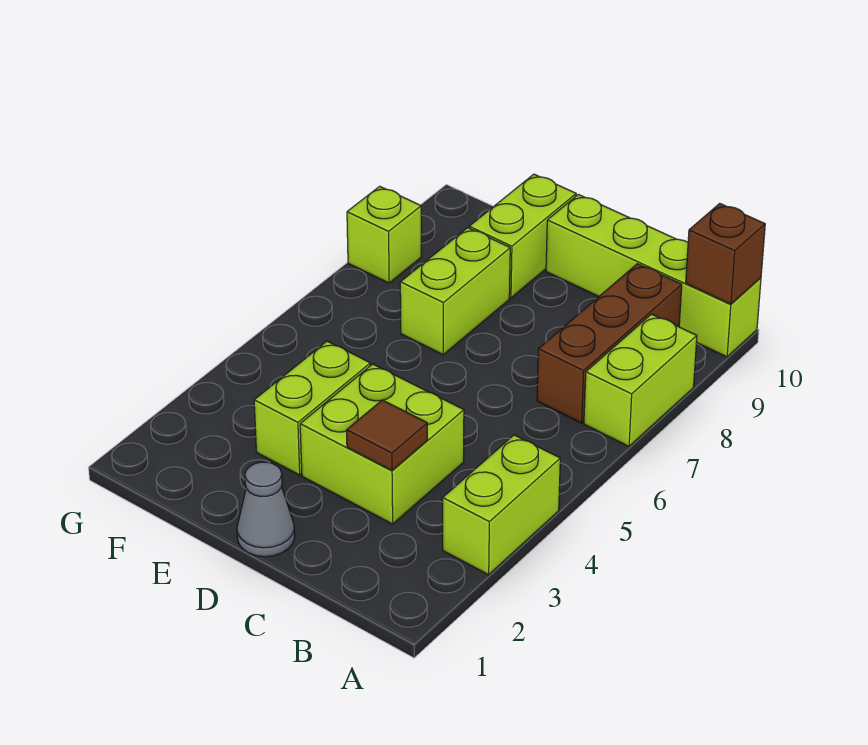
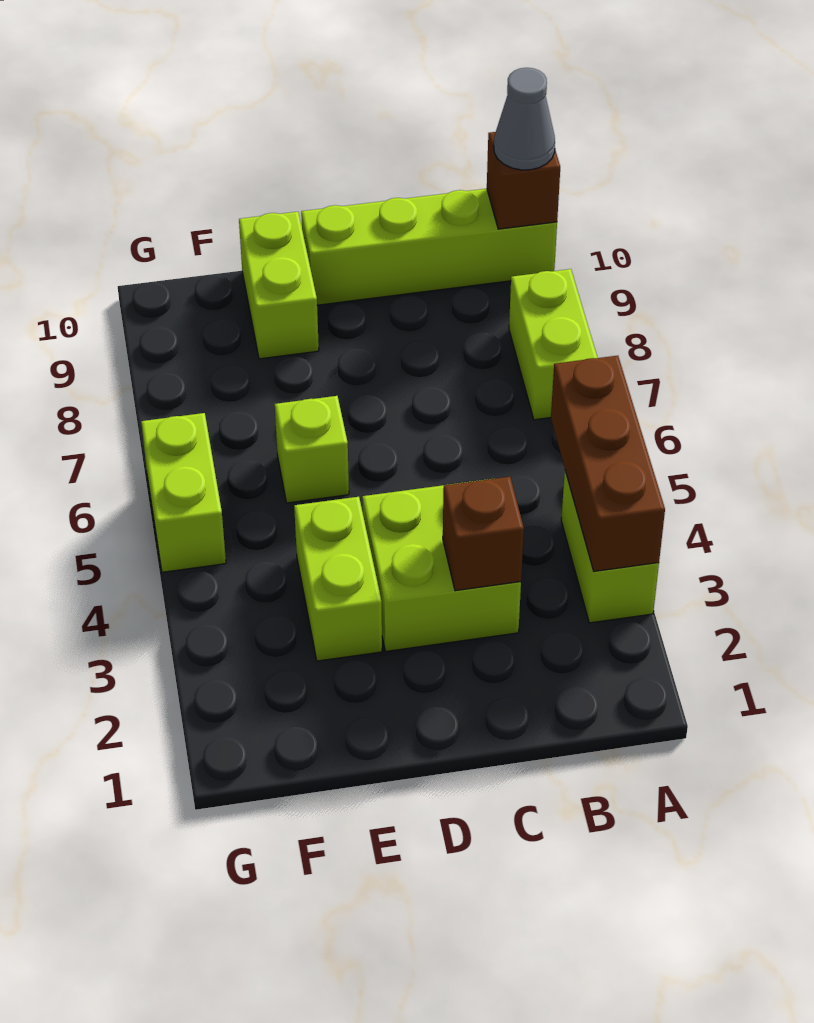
brown 1x3 brick [537,264,682,423] -> brown 1x3 brick moved to [551,356,665,571]
brown 1x1 tile [347,400,428,470] -> brown 1x1 brick [443,477,524,591]
grey 1x1 cone [237,462,295,557] -> grey 1x1 cone moved to [494,68,555,170]
lime 1x2 brick [400,228,510,355] -> lime 1x2 brick moved to [141,413,226,572]
lime 1x1 brick [347,186,421,283] -> lime 1x1 brick moved to [275,396,349,503]

